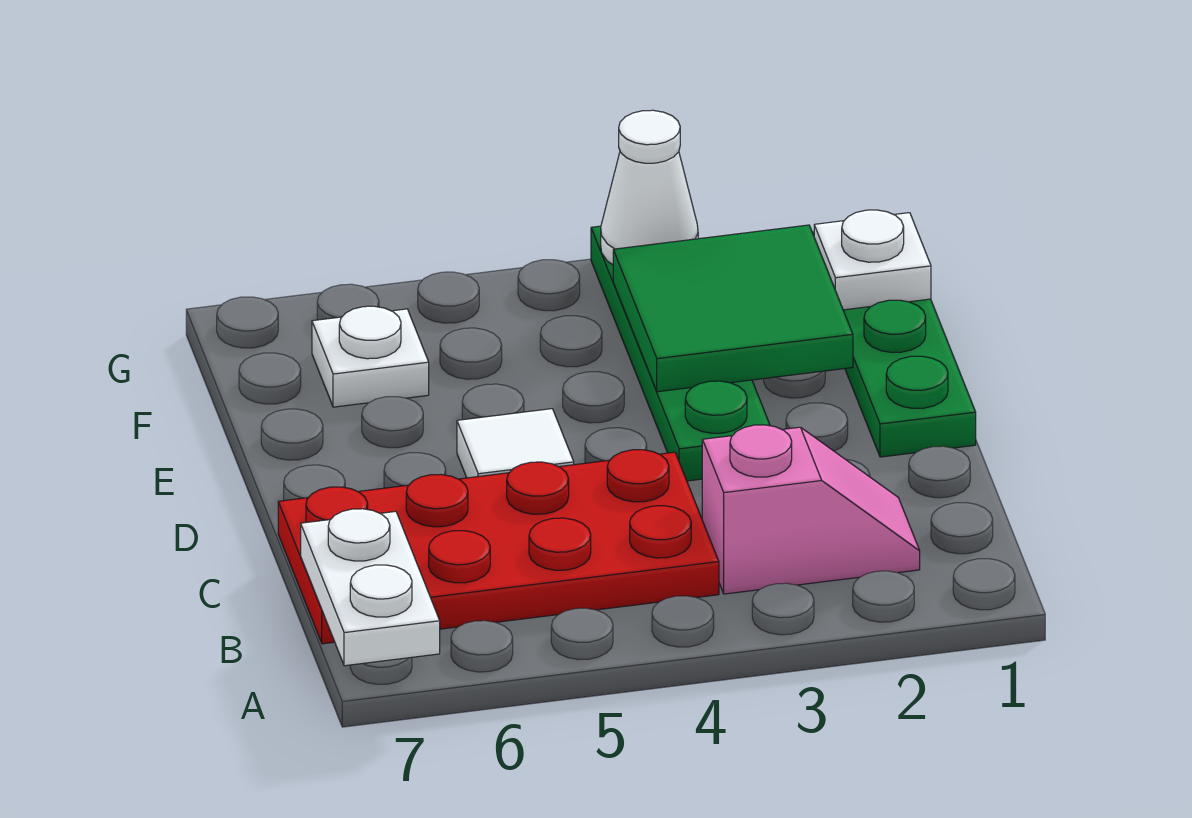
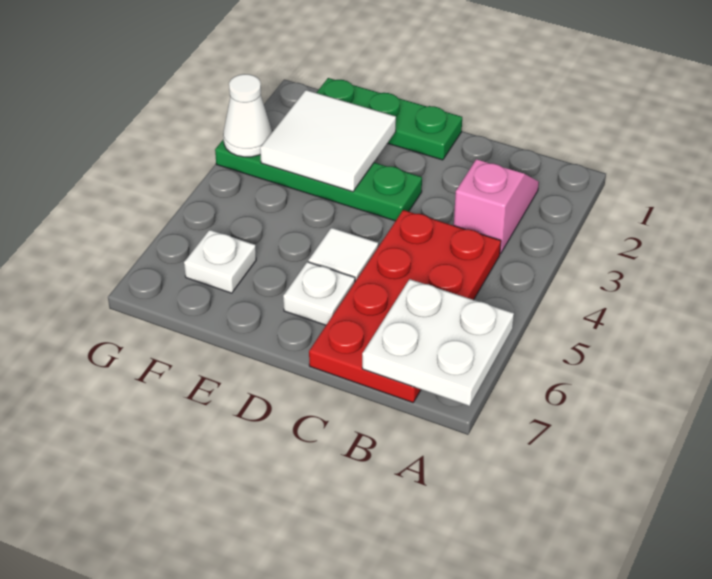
white 1x2 plate [301,509,440,666] -> white 2x2 plate [362,279,514,406]
green 2x2 tile [613,225,853,392] -> white 2x2 tile [260,90,396,192]
white 1x1 plate [814,210,931,310] -> white 1x1 plate moved to [283,262,355,325]

